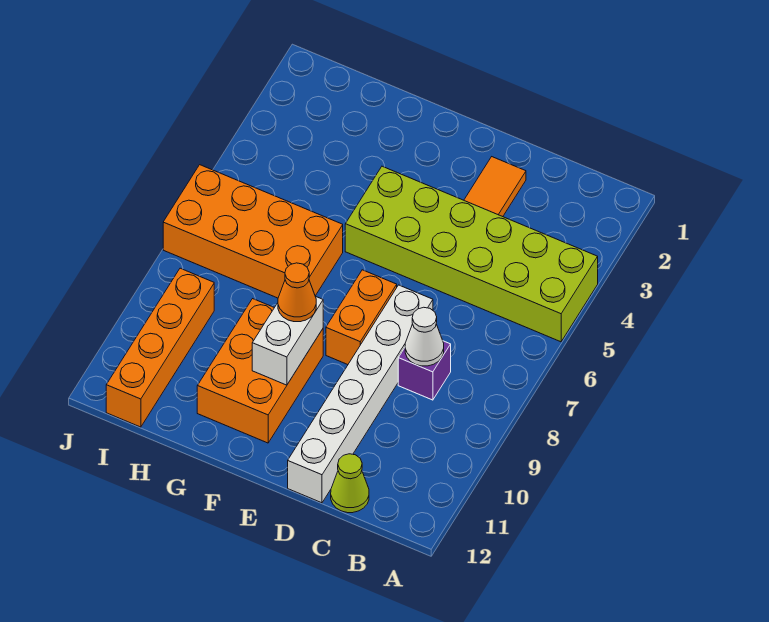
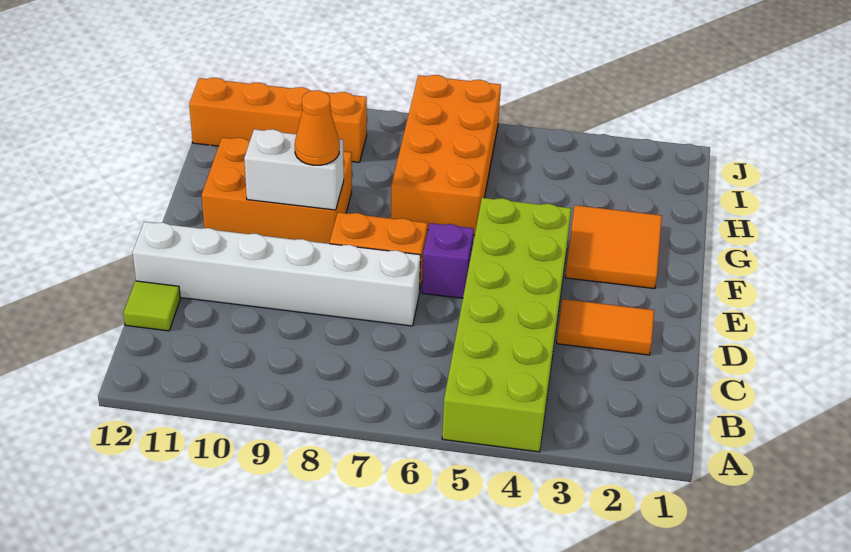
purple 1x1 brick [398,341,451,400] -> purple 1x1 brick moved to [422,223,474,298]
white 1x1 cone [405,307,444,366] -> none
lime 1x1 cone [331,454,369,513] -> lime 1x1 tile [124,281,180,331]
none -> orange 2x2 tile [565,205,662,289]

